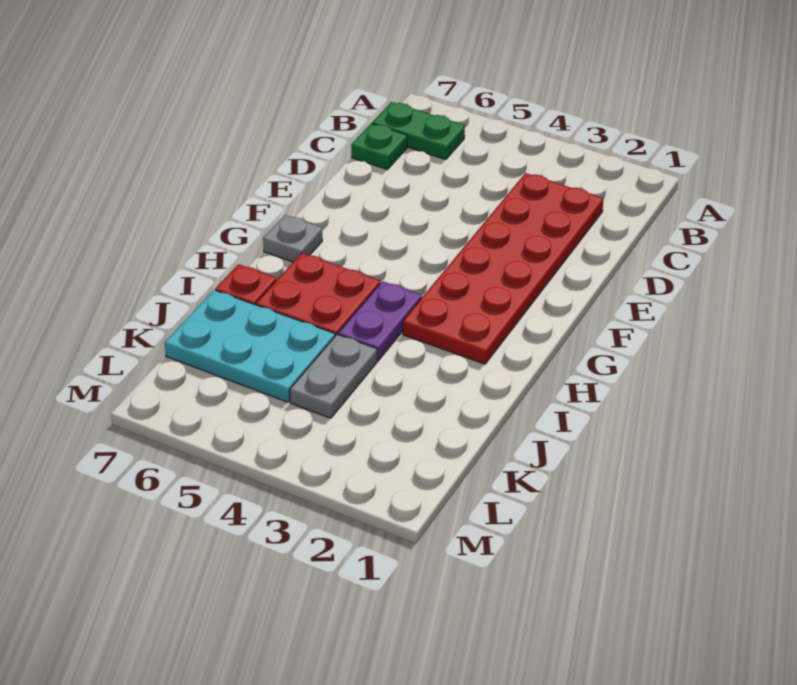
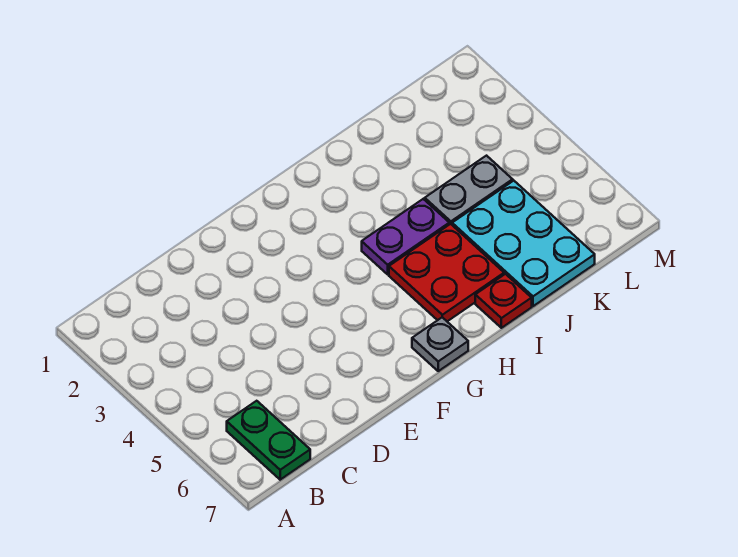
red 2x6 plate [402,173,604,364] -> none
green 1x1 plate [351,123,407,170] -> none

